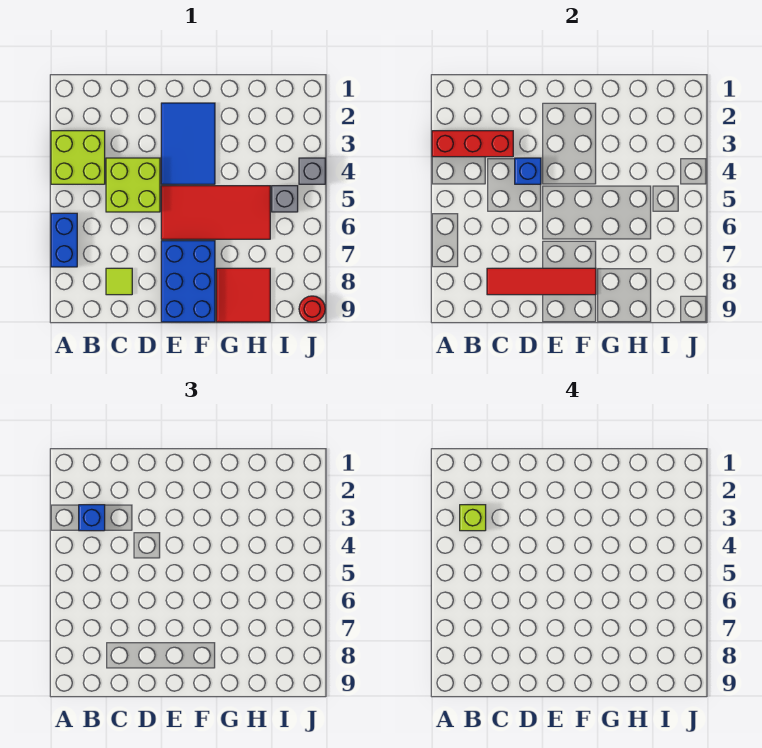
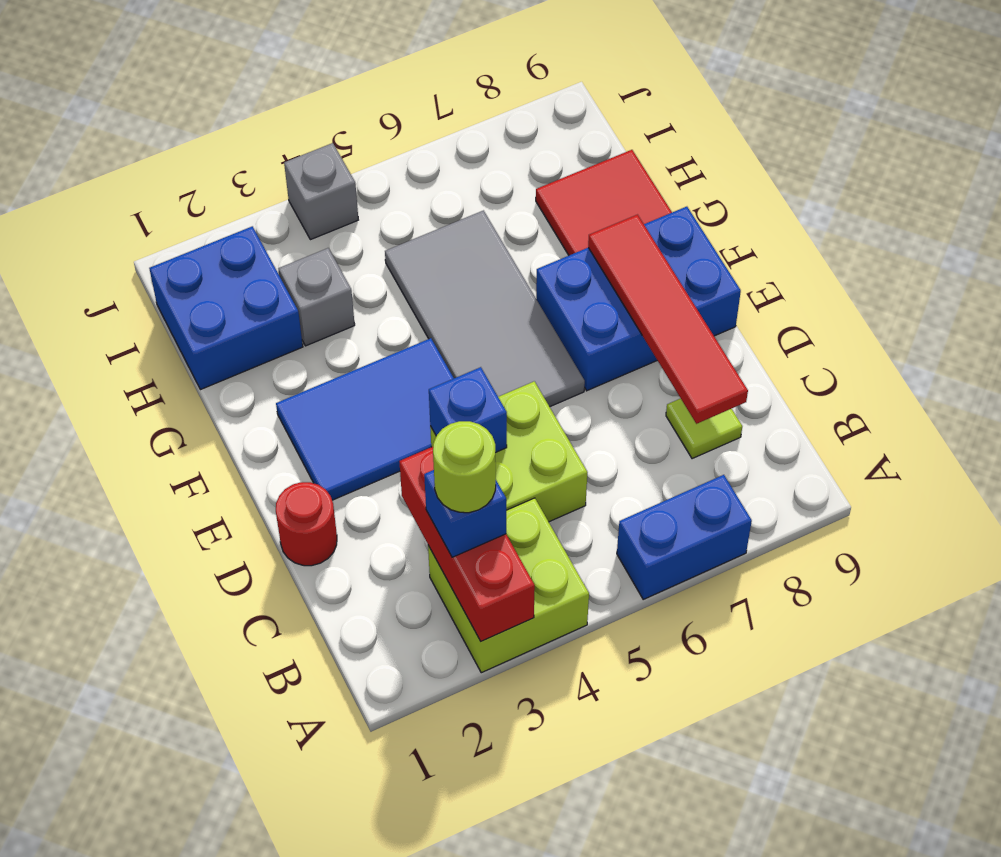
lime 1x1 brick [460,505,486,531] -> lime 1x1 round brick [433,421,496,513]
red 2x4 tile [161,186,270,239] -> grey 2x4 tile [385,211,585,407]
none -> blue 2x2 brick [149,226,303,390]
grey 1x1 brick [272,186,298,212] -> grey 1x1 brick moved to [278,248,355,346]
red 1x1 round brick [299,296,325,322] -> red 1x1 round brick moved to [276,482,337,566]

